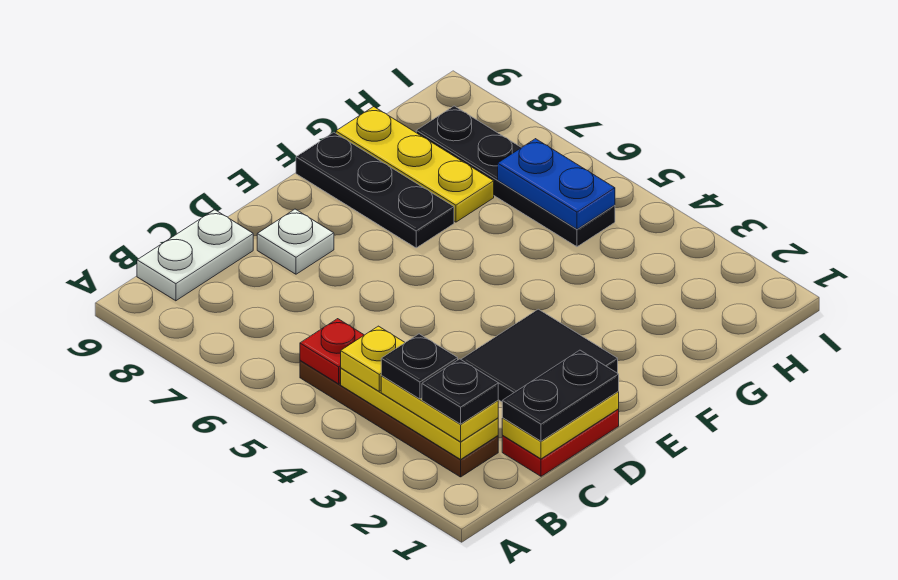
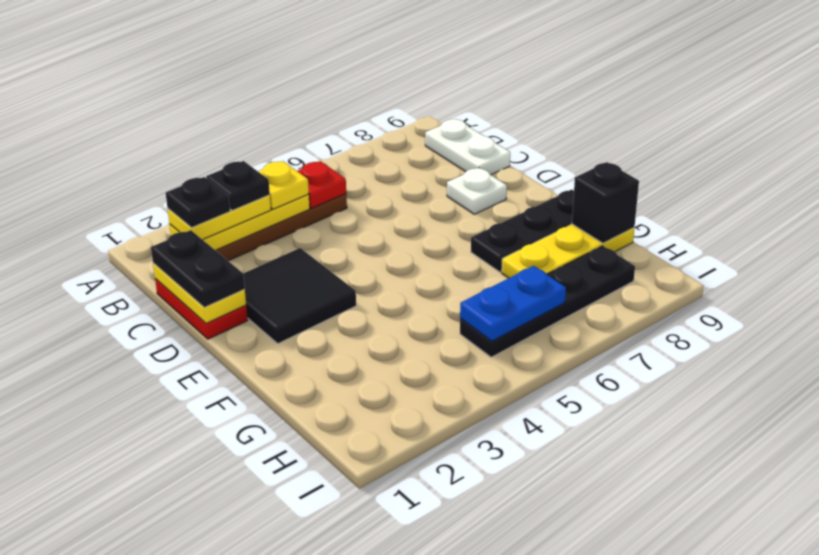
none -> black 1x1 brick [572,162,639,243]

